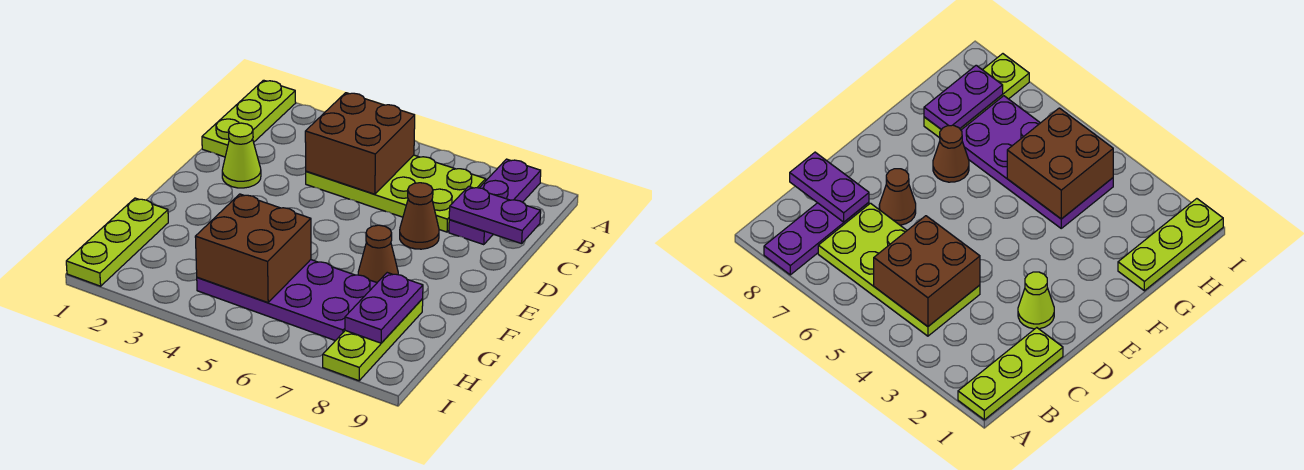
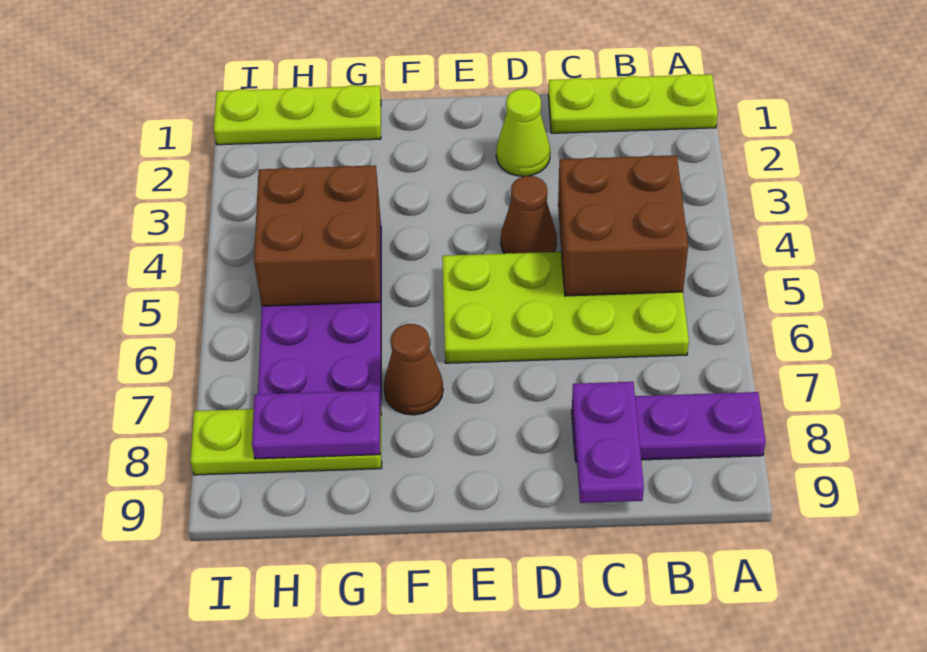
lime 2x4 plate [306,155,486,232] -> lime 2x4 plate turned to [442,252,689,363]
brown 1x1 cone [400,183,439,249] -> brown 1x1 cone moved to [501,176,557,254]

